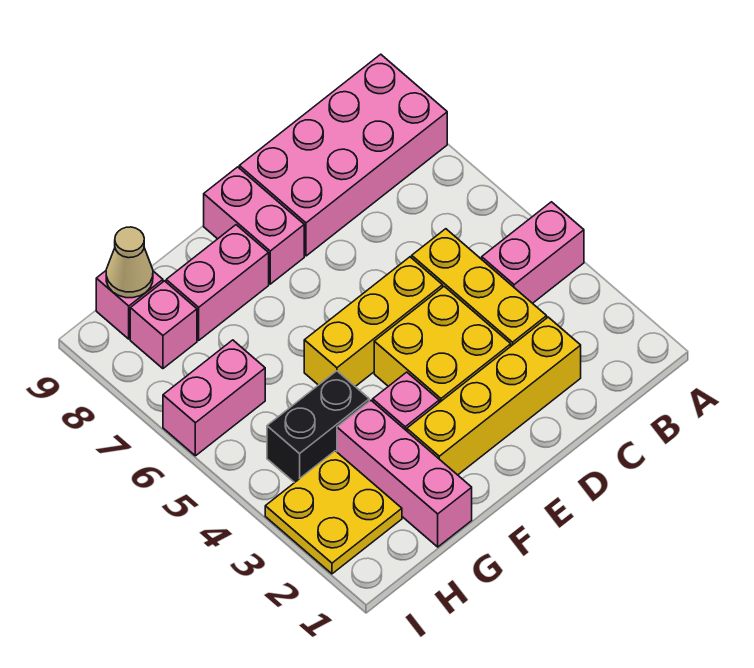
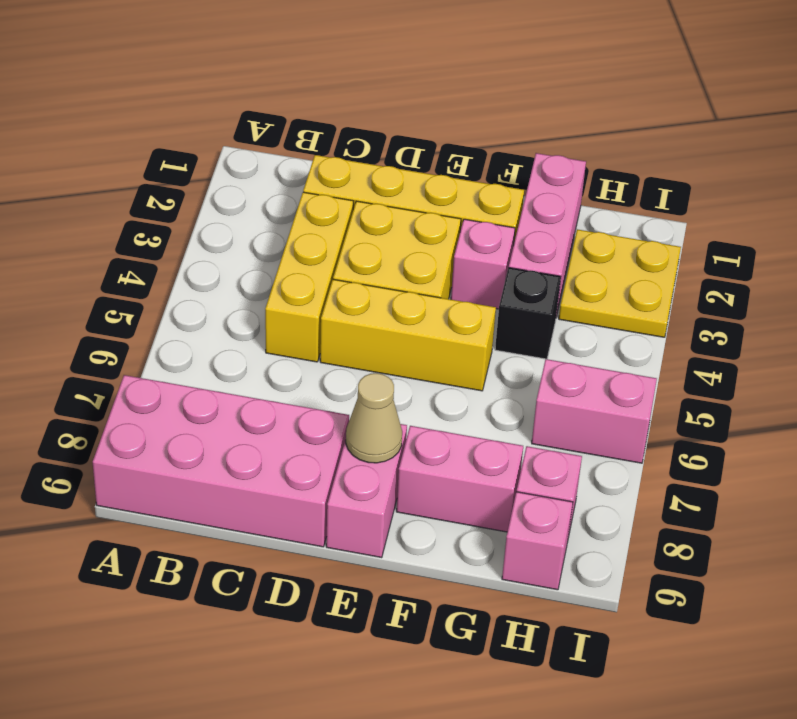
pink 1x2 brick [482,202,584,303] -> none
black 1x2 brick [267,371,369,483] -> black 1x1 brick [495,268,561,359]
tan 1x1 cone [106,227,153,298] -> tan 1x1 cone moved to [346,373,402,463]

